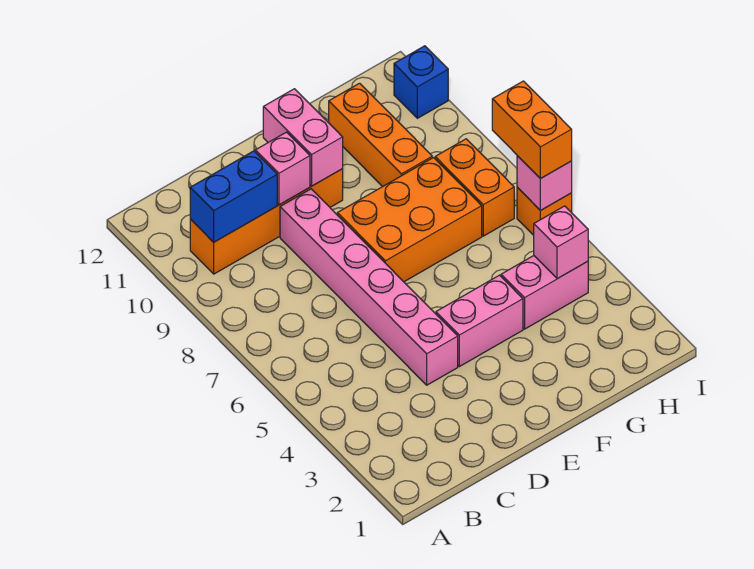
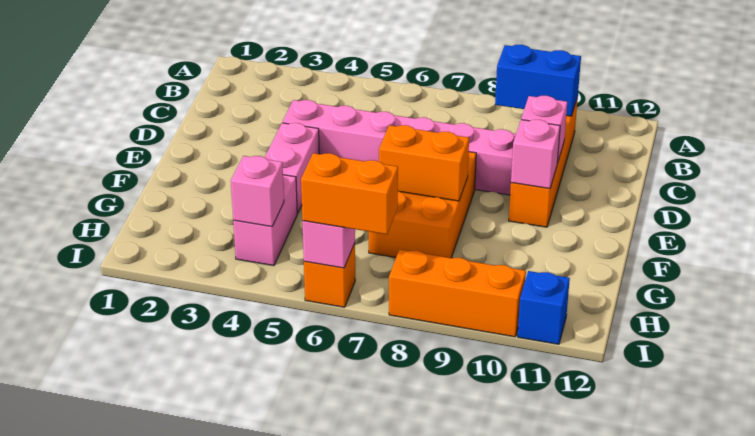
blue 1x2 brick [190,151,277,242] -> blue 1x2 brick turned to [495,45,581,116]
pink 1x2 brick [263,89,343,186] -> pink 1x1 brick [511,120,560,189]
orange 1x3 brick [329,83,432,187] -> orange 1x3 brick moved to [389,250,526,337]
orange 1x2 brick [435,139,514,236] -> orange 1x2 brick moved to [379,125,469,201]

